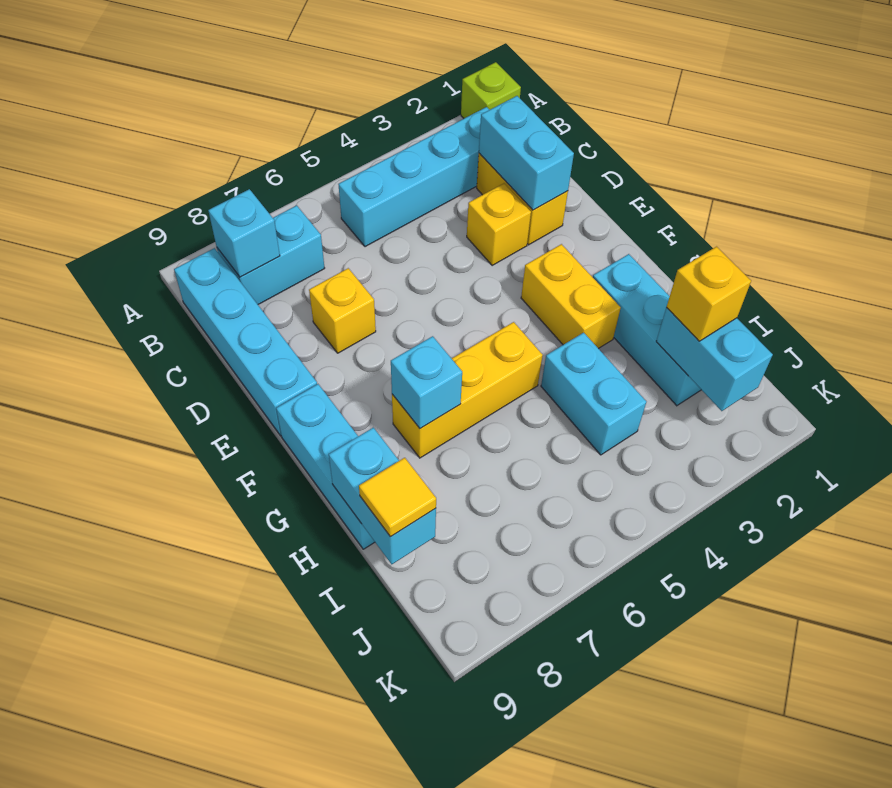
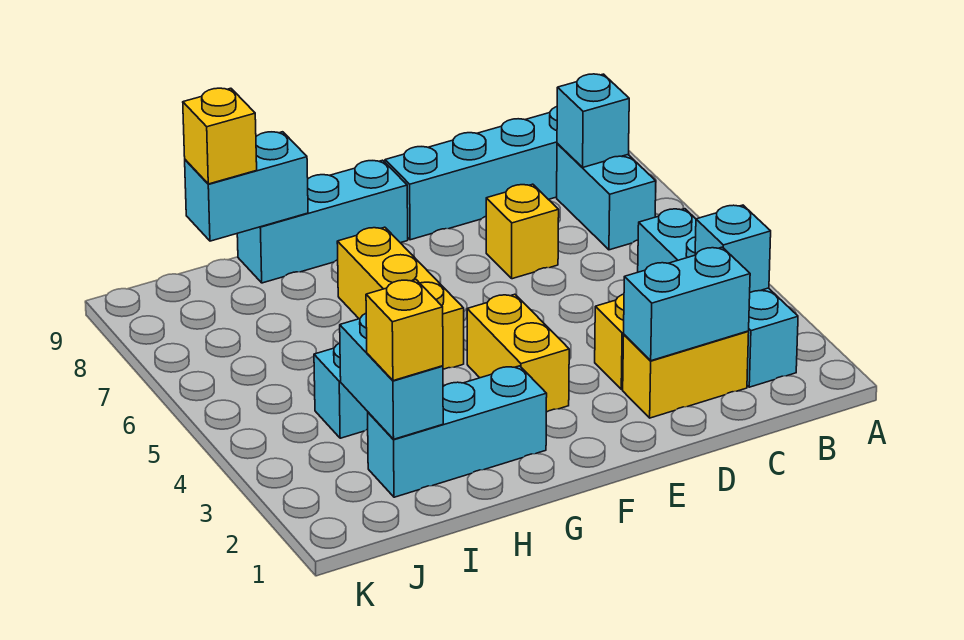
lime 1x1 brick [461,62,521,118] -> none
yellow 1x2 brick [521,244,621,349] -> yellow 1x2 brick turned to [467,294,569,412]
cyan 1x1 brick [391,336,462,429] -> cyan 1x1 brick moved to [695,205,771,292]
cyan 1x2 brick [656,308,773,411] -> cyan 1x2 brick turned to [340,313,443,439]
yellow 1x1 tile [359,458,436,537] -> yellow 1x1 brick [183,88,257,184]

